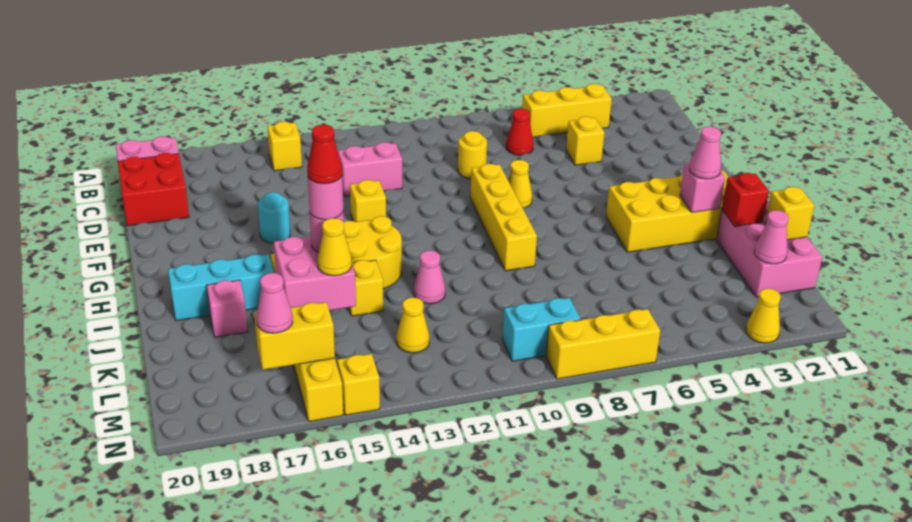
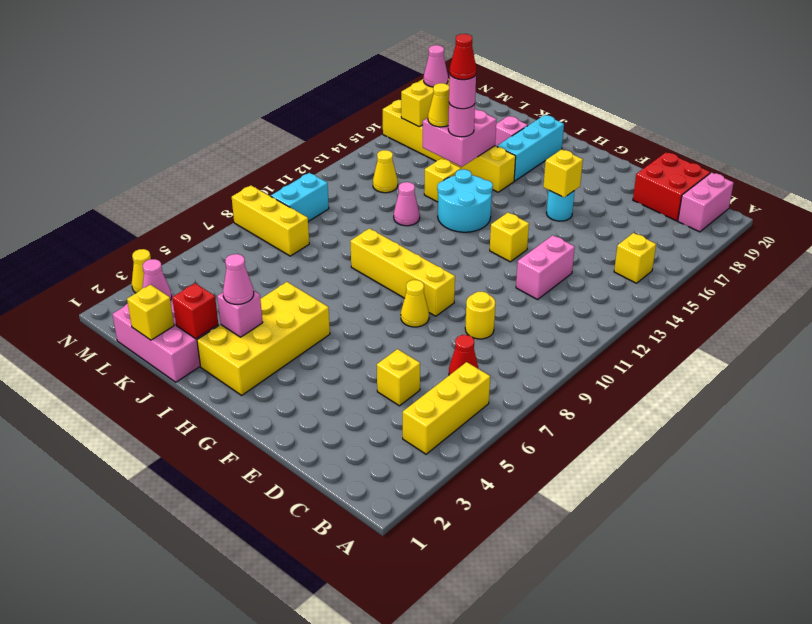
yellow 2x2 round brick [344,216,402,289] -> cyan 2x2 round brick [437,169,493,232]
yellow 1x3 brick [546,309,660,379] -> yellow 1x3 brick turned to [232,186,309,256]
yellow 1x1 brick [337,354,380,415] -> yellow 1x1 brick moved to [543,149,583,197]

